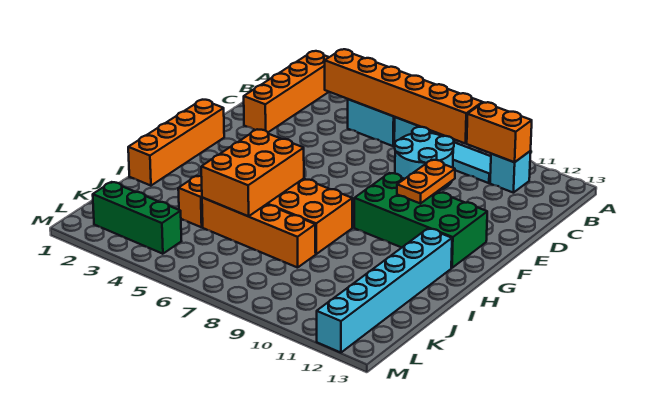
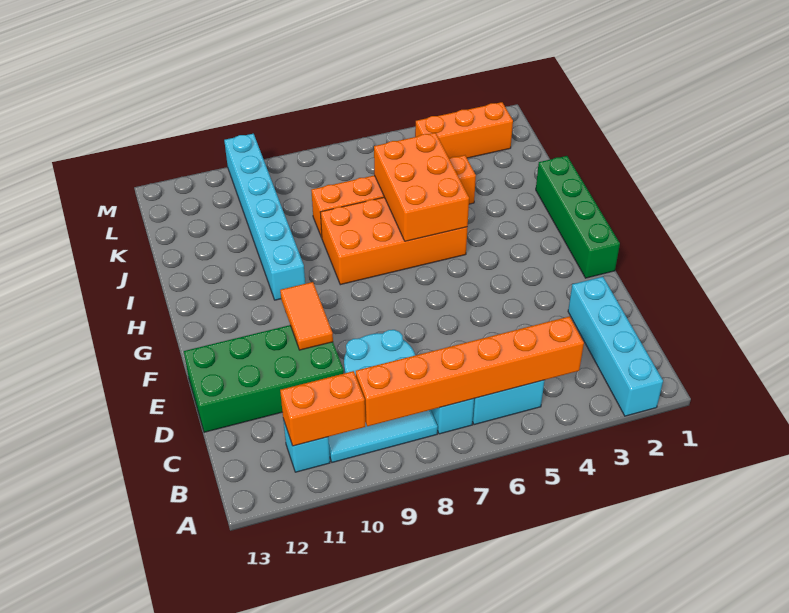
orange 1x4 brick [244,51,329,132] -> cyan 1x4 brick [568,277,663,416]
orange 1x2 plate [397,160,455,204] -> orange 1x2 tile [280,282,333,350]
orange 1x4 brick [128,100,224,186] -> green 1x4 brick [536,156,620,278]
green 2x4 brick [354,173,487,268] -> green 2x4 brick moved to [184,325,344,432]
cyan 1x6 brick [317,228,452,353] -> cyan 1x6 brick moved to [224,134,305,300]
green 1x3 brick [93,182,181,254] -> orange 1x3 brick [415,102,513,158]

